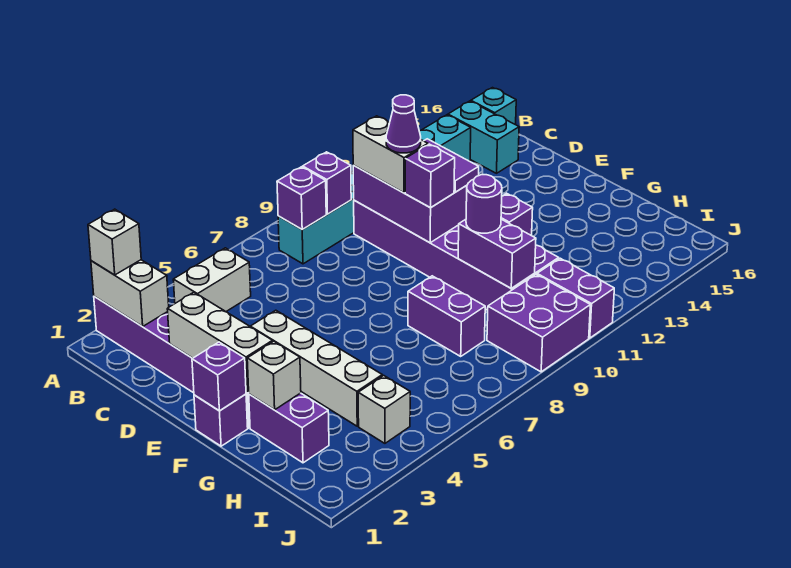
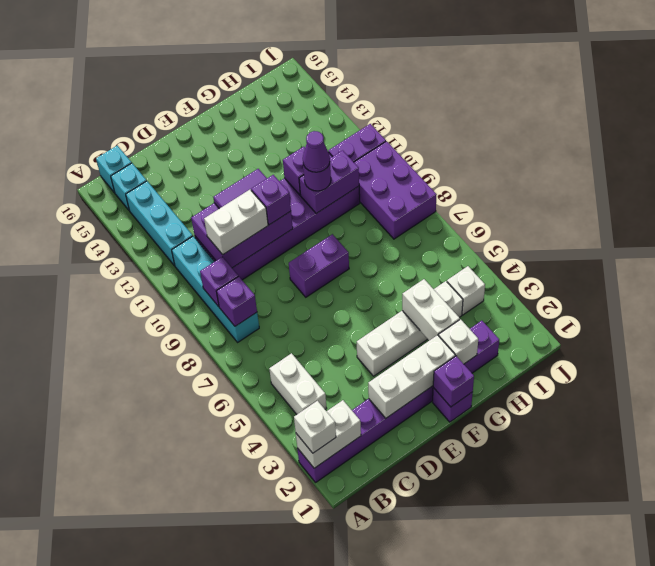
cyan 1x2 brick [448,101,519,173] -> cyan 1x1 brick [111,163,147,210]
purple 1x1 cone [386,95,421,153] -> purple 1x1 cone moved to [303,131,330,172]
none -> white 1x2 brick [402,279,460,341]
purple 1x2 brick [408,276,485,356] -> purple 1x2 brick moved to [289,234,349,297]
purple 2x2 brick [487,274,590,372] -> purple 2x3 brick [354,141,437,239]

